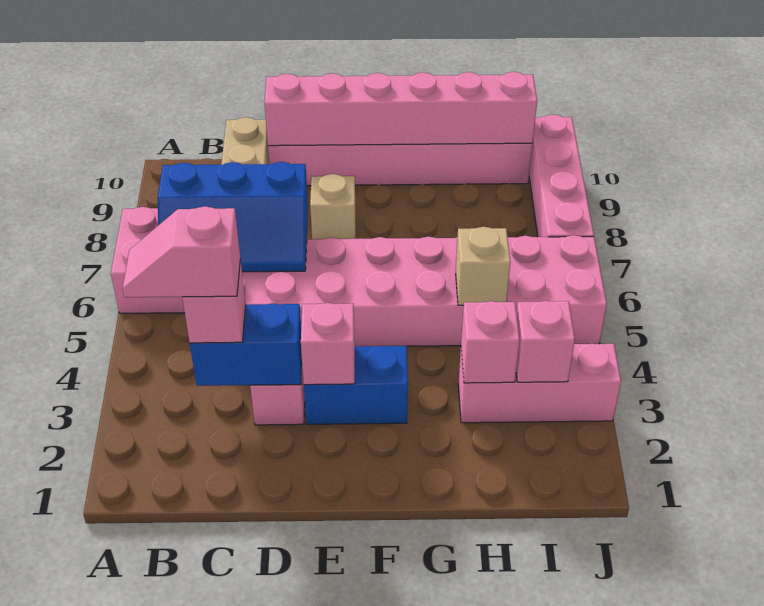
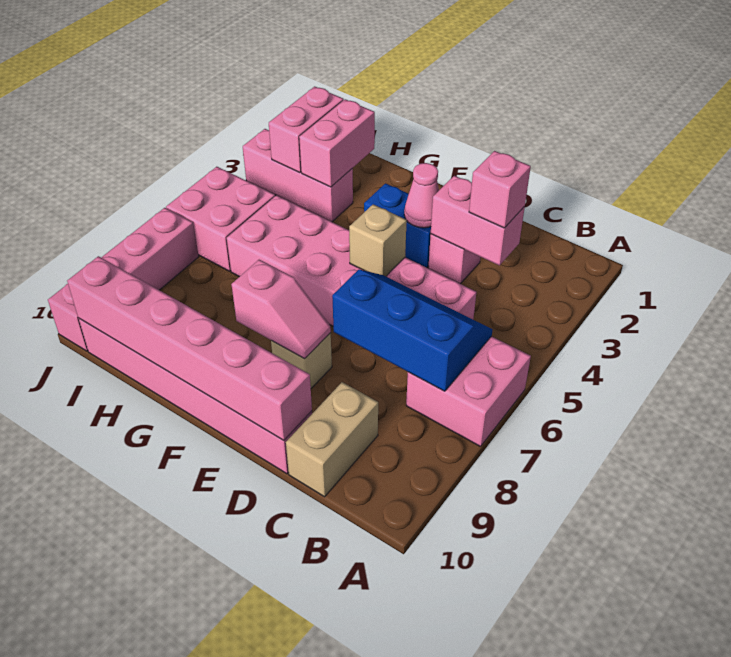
pink 1x2 slope [122,206,240,297] -> pink 1x2 slope moved to [231,260,331,359]
blue 1x2 brick [190,303,302,386] -> pink 1x2 brick [431,176,525,265]
pink 1x1 brick [301,303,355,385] -> pink 1x1 cone [404,163,439,228]
pink 1x1 brick [461,301,520,383] -> pink 1x2 brick [299,99,375,187]
tan 1x1 brick [456,227,510,305] -> tan 1x1 brick moved to [349,204,407,276]
pink 1x1 brick [516,301,575,382] -> pink 1x2 brick [269,87,344,173]

